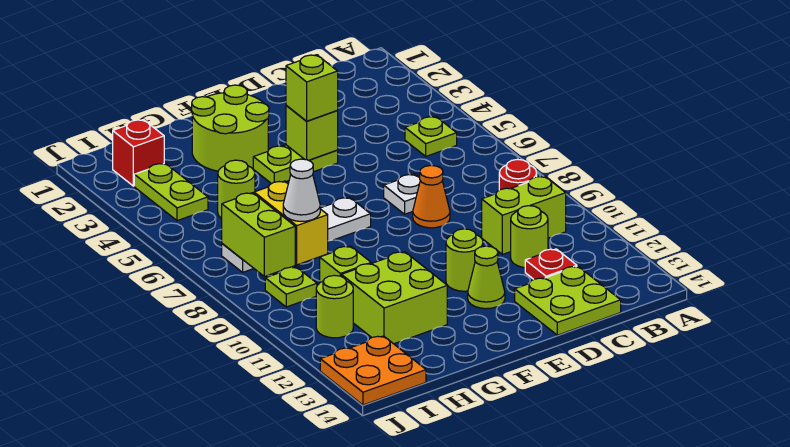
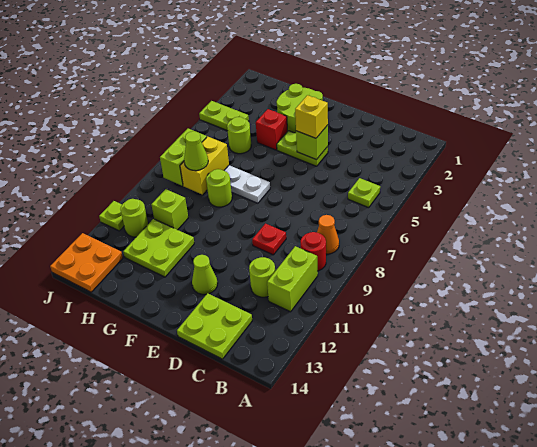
lime 1x2 brick [482,176,566,254] -> lime 1x2 brick turned to [267,246,318,312]
red 1x1 plate [525,249,577,279] -> red 1x1 plate moved to [252,224,286,255]
white 1x1 plate [384,174,420,214] -> none
orange 1x1 cone [413,165,450,228] -> orange 1x1 cone moved to [317,215,339,254]
lime 1x1 brick [286,55,338,121] -> yellow 1x1 brick [295,95,328,138]
lime 1x1 round brick [446,229,483,291] -> lime 1x1 round brick moved to [206,169,232,207]
lime 2x2 brick [341,252,447,344] -> lime 2x2 plate [123,219,194,277]
white 1x1 cone [283,159,320,221] -> lime 1x1 cone [184,131,208,171]
red 1x1 brick [113,120,164,186] -> red 1x1 brick moved to [256,109,288,150]
lime 1x2 plate [134,163,208,221] -> lime 1x2 plate turned to [199,101,249,131]
lime 1x1 plate [265,267,317,307] -> lime 1x1 plate moved to [99,201,124,231]

